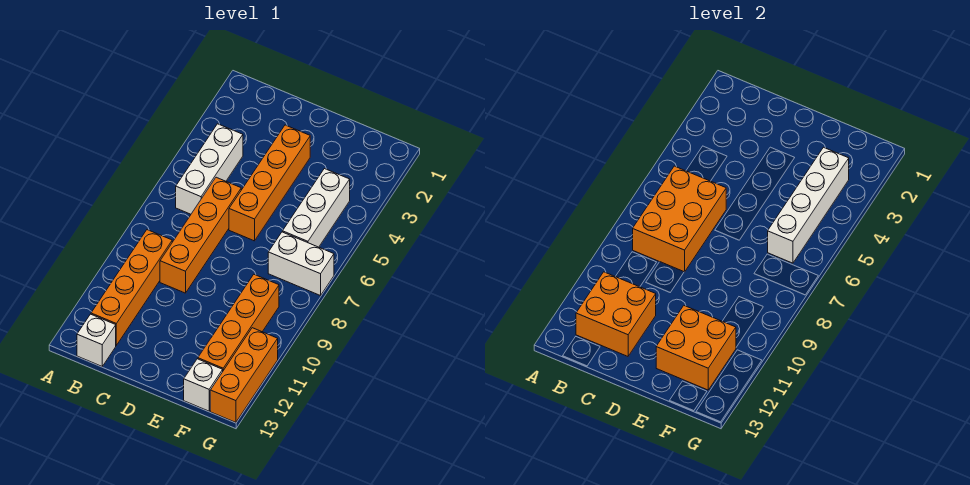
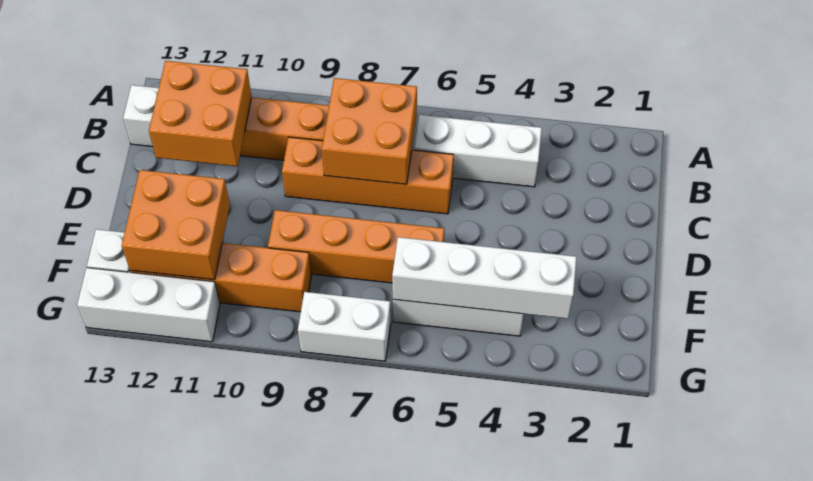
orange 2x3 brick [633,166,726,272] -> orange 2x2 brick [322,78,417,184]
orange 1x4 brick [229,125,310,241] -> orange 1x4 brick moved to [268,210,444,283]
white 1x2 brick [268,232,334,296] -> white 1x2 brick turned to [298,292,391,361]
orange 1x3 brick [210,328,278,422] -> white 1x3 brick [77,268,220,342]

